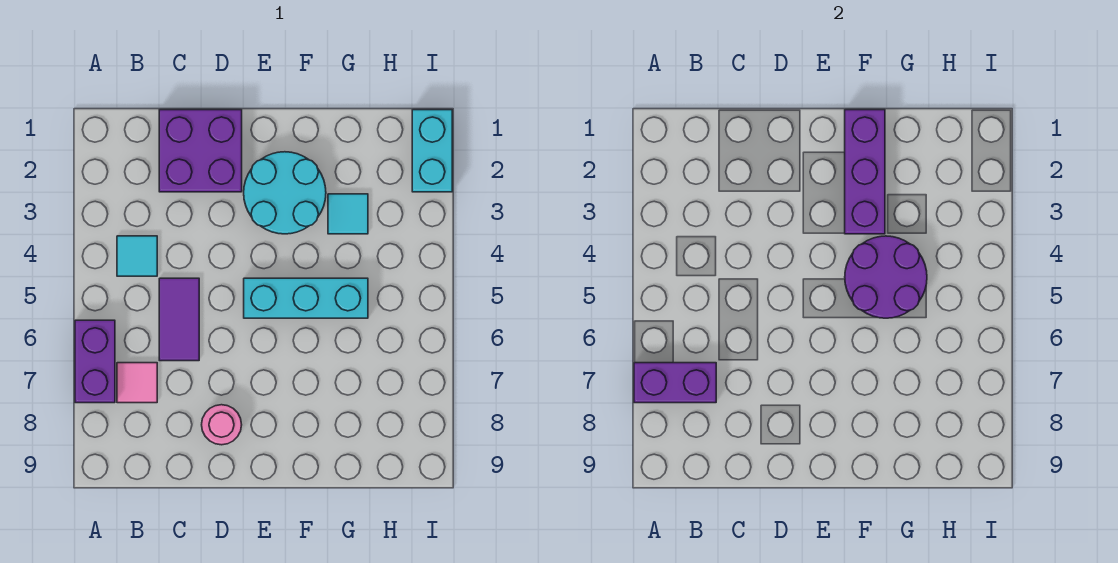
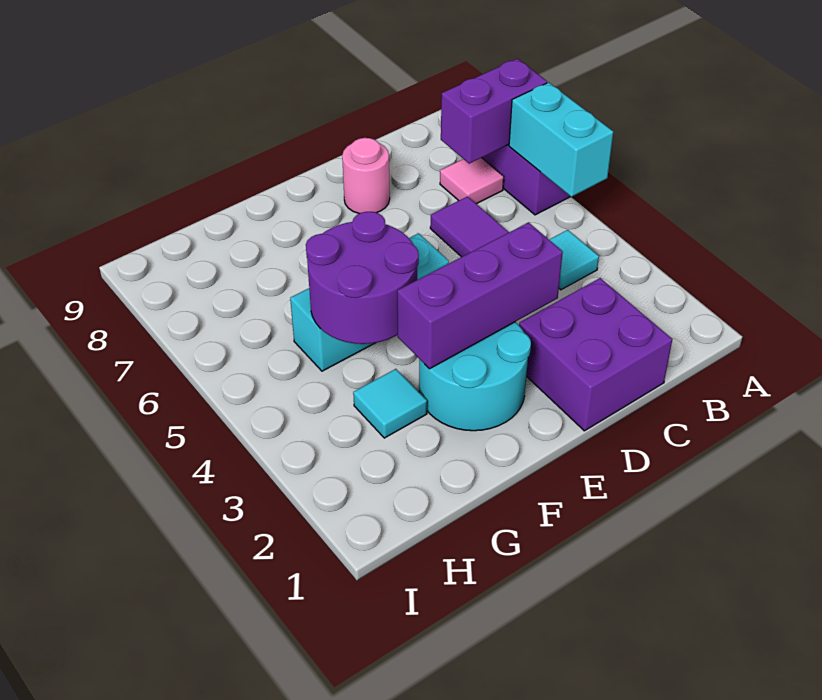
purple 1x3 brick [845,110,885,234] -> purple 1x3 brick turned to [397,222,563,369]
cyan 1x2 brick [412,110,452,192] -> cyan 1x2 brick moved to [509,82,613,197]

